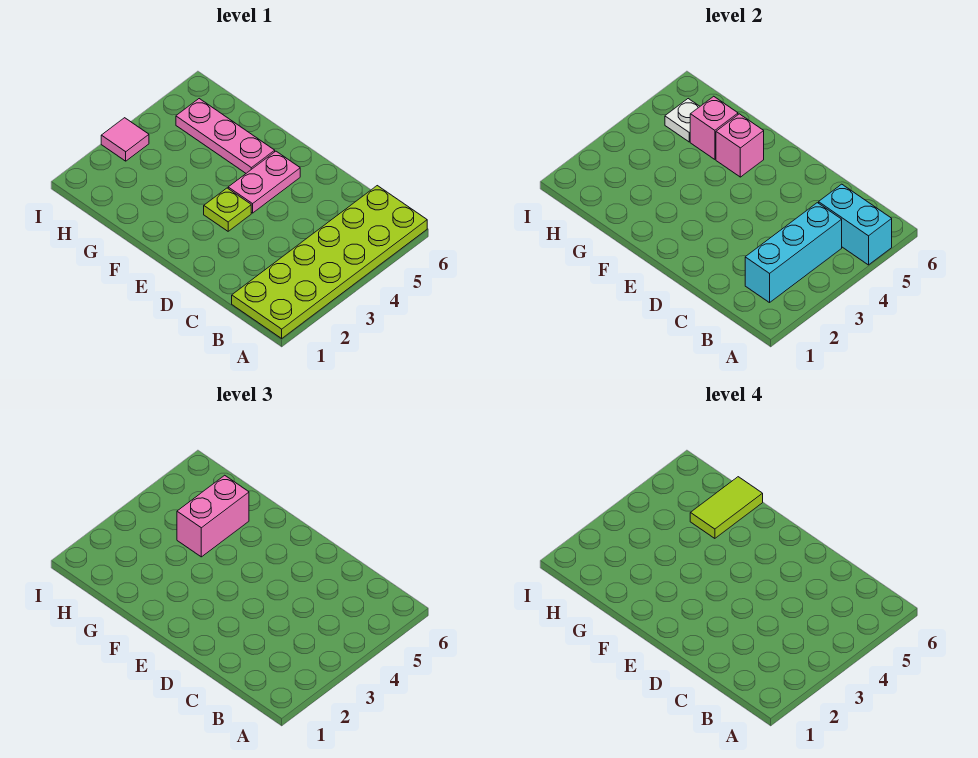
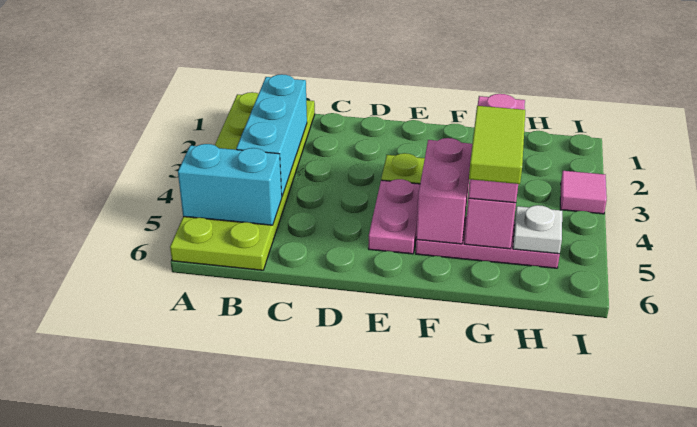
pink 1x1 brick [716,114,764,177] -> pink 1x2 brick [416,138,472,244]

